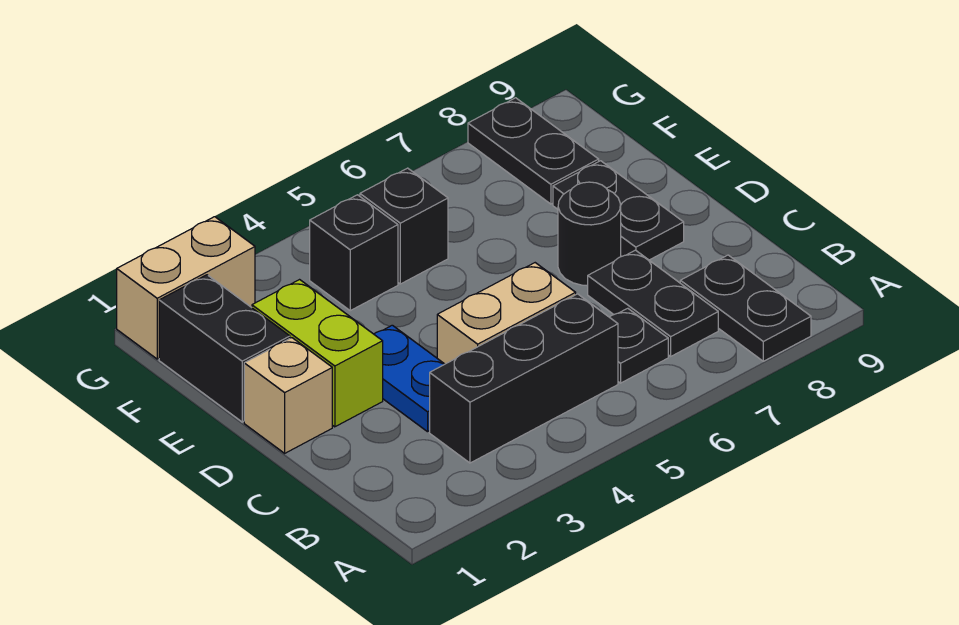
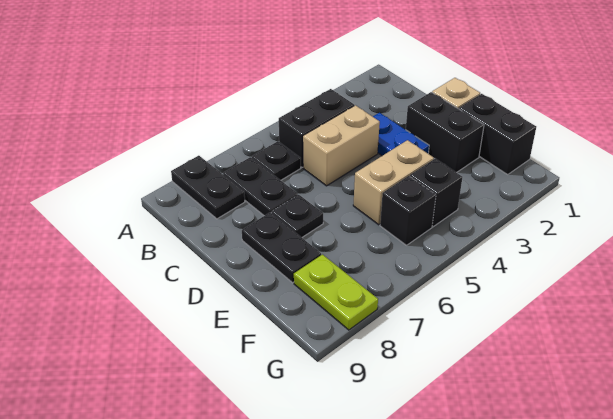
black 1x3 brick [430,294,618,463] -> black 1x2 brick [279,89,354,167]
lime 1x2 brick [252,280,383,427] -> black 1x2 brick [405,92,484,173]
black 1x1 round brick [558,182,621,286] -> black 1x1 plate [271,195,323,237]
black 1x2 plate [468,98,599,204] -> lime 1x2 plate [294,255,378,330]
tan 1x2 brick [117,217,255,359] -> tan 1x2 brick moved to [353,140,434,225]

